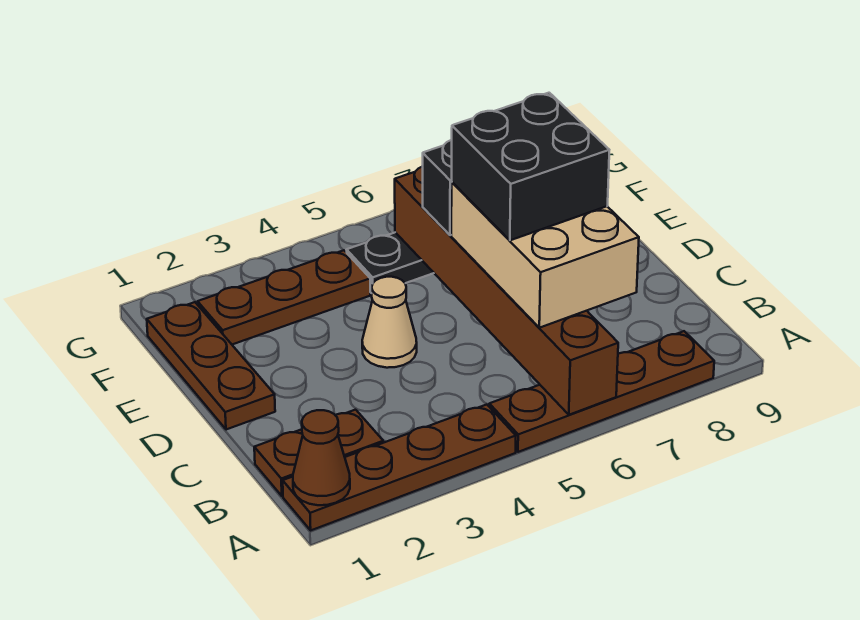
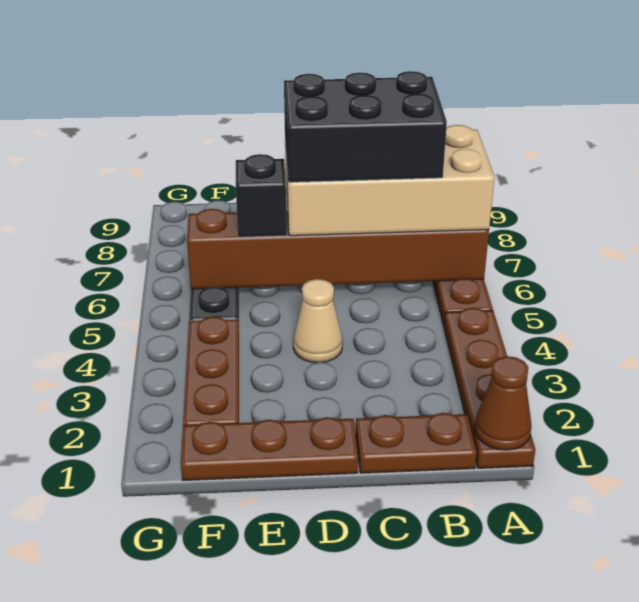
brown 1x2 plate [254,410,383,496] -> brown 1x2 plate turned to [356,413,477,473]
tan 2x3 brick [451,182,639,328] -> tan 2x4 brick [285,125,495,236]
black 2x2 brick [452,93,609,240] -> black 2x3 brick [284,71,447,182]

